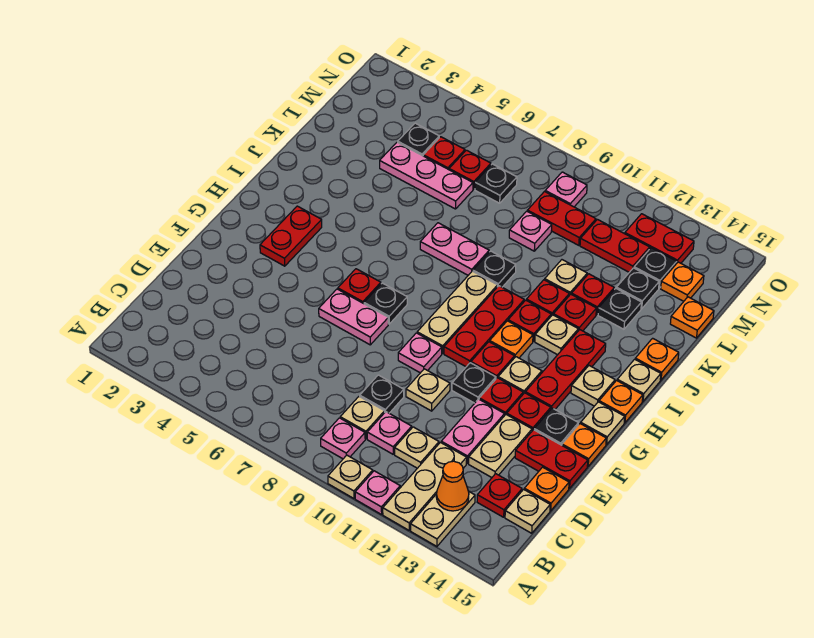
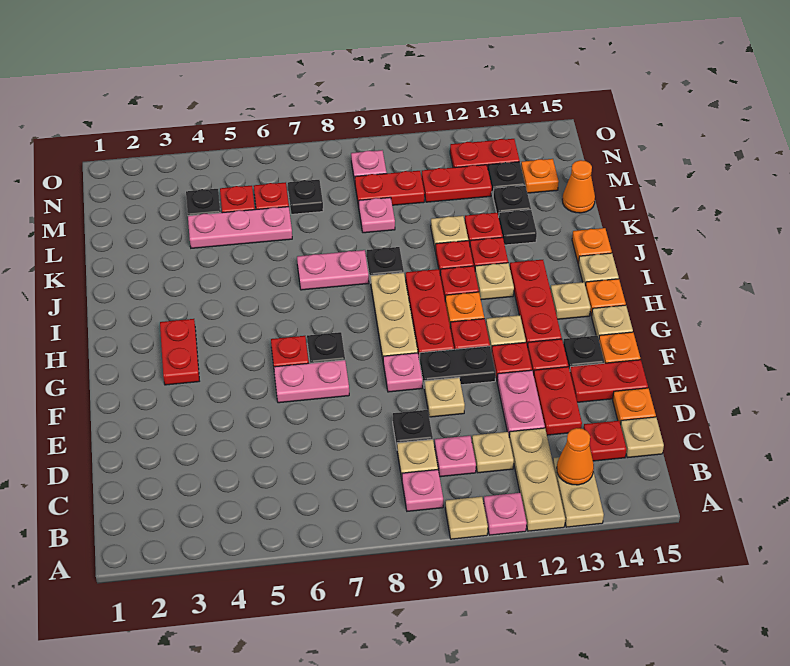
tan 1x2 plate [469,414,532,478] -> red 1x2 plate [534,367,582,435]
black 1x1 plate [452,363,496,403] -> black 1x2 plate [419,346,496,388]
orange 1x1 plate [670,297,714,338] -> orange 1x1 cone [562,160,595,213]

